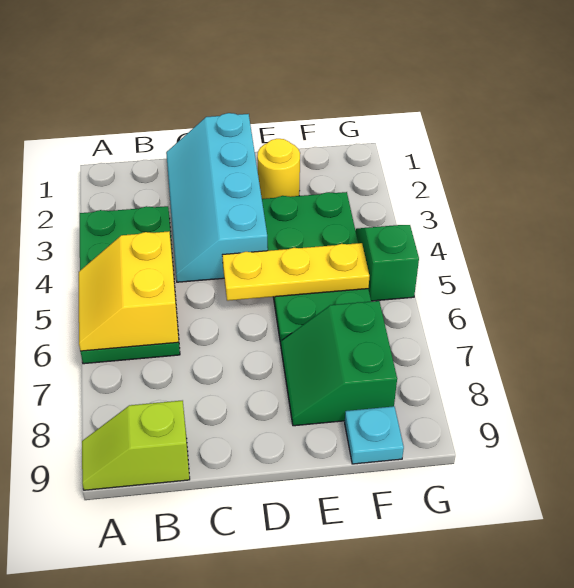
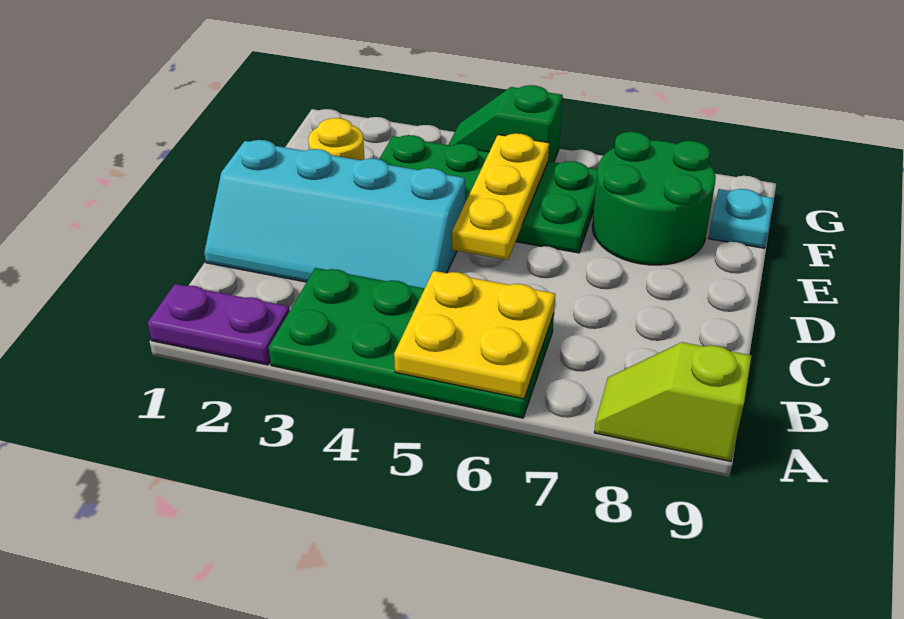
none -> purple 1x2 plate [148,284,290,365]
yellow 2x2 slope [79,231,179,351] -> yellow 2x2 plate [394,271,555,399]
lime 1x2 slope [82,401,190,490] -> lime 1x2 slope turned to [594,342,751,461]
green 2x2 slope [281,301,397,426] -> green 2x2 round brick [592,132,716,265]

